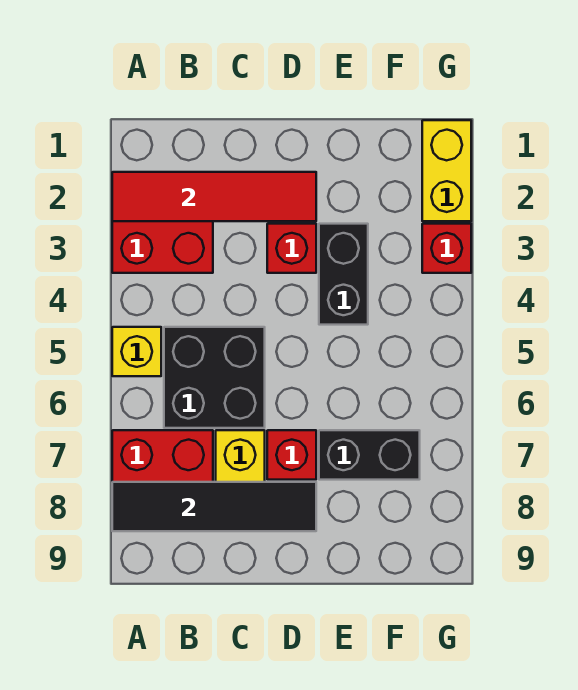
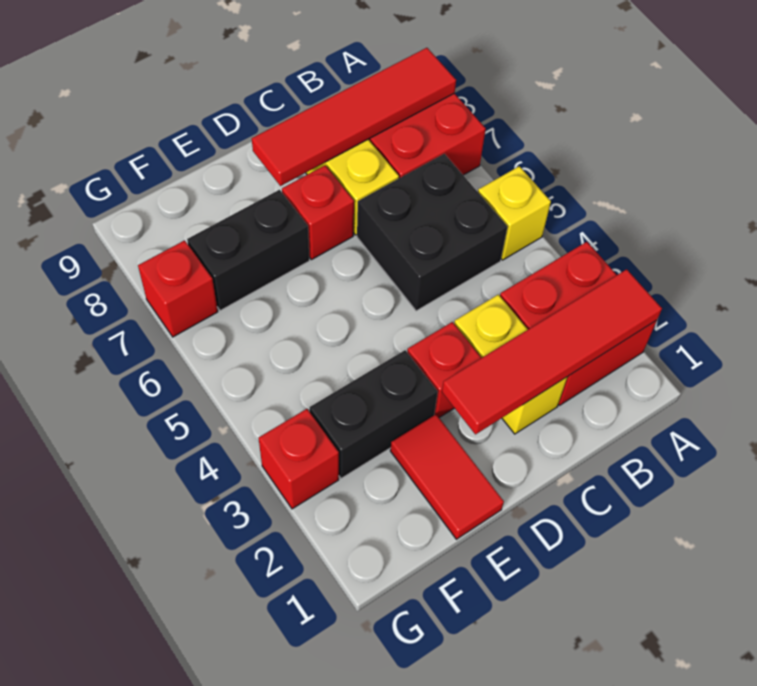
black 1x4 tile [112,482,316,531] -> red 1x4 tile [252,48,456,186]
none -> red 1x2 tile [390,414,504,539]
black 1x2 brick [319,224,368,325] -> black 1x2 brick turned to [310,350,438,478]
yellow 1x2 brick [422,120,471,221] -> yellow 1x2 brick moved to [454,295,567,434]
none -> red 1x1 brick [138,240,218,337]

